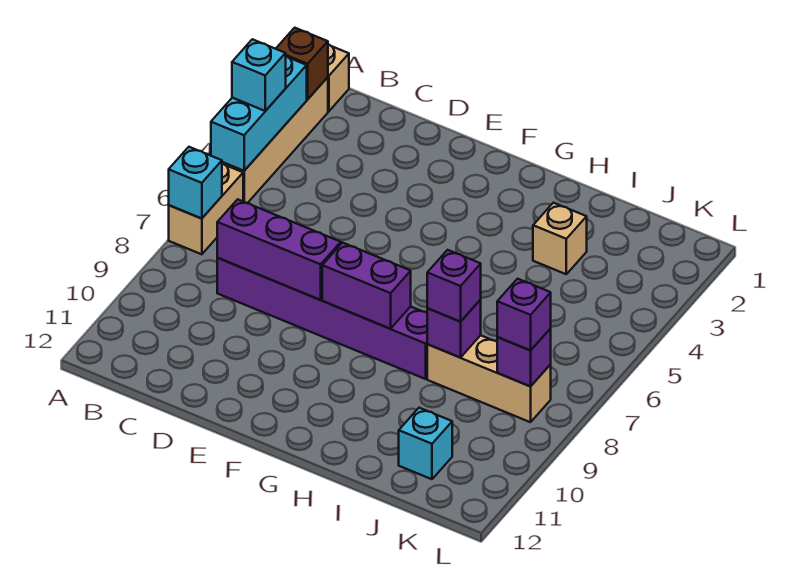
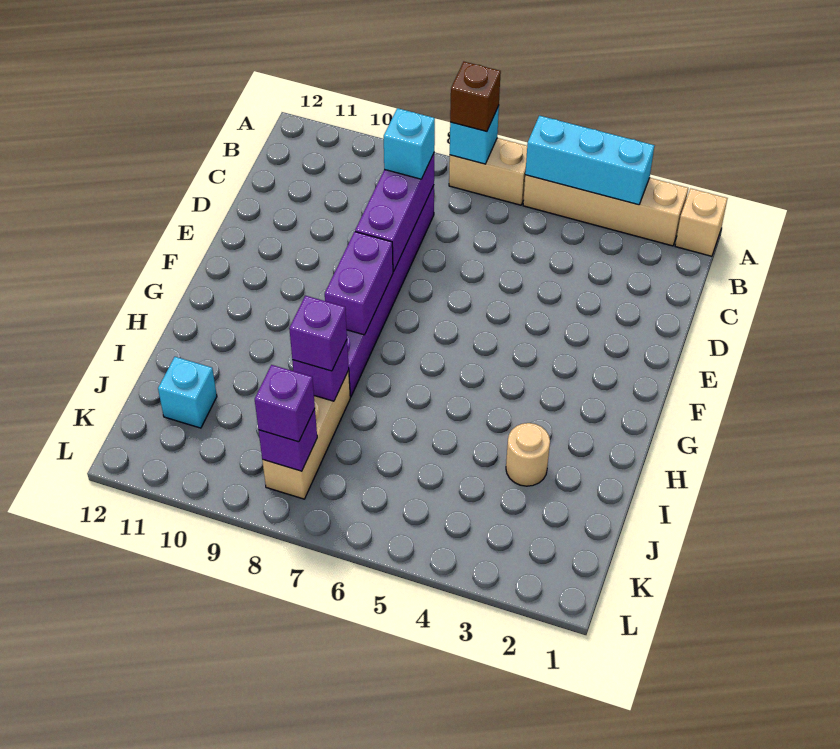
brown 1x1 brick [276,28,328,99] -> brown 1x1 brick moved to [450,62,501,132]
cyan 1x1 brick [232,39,286,111] -> cyan 1x1 brick moved to [384,108,435,179]
tan 1x1 brick [533,203,587,274] -> tan 1x1 round brick [506,423,550,486]

